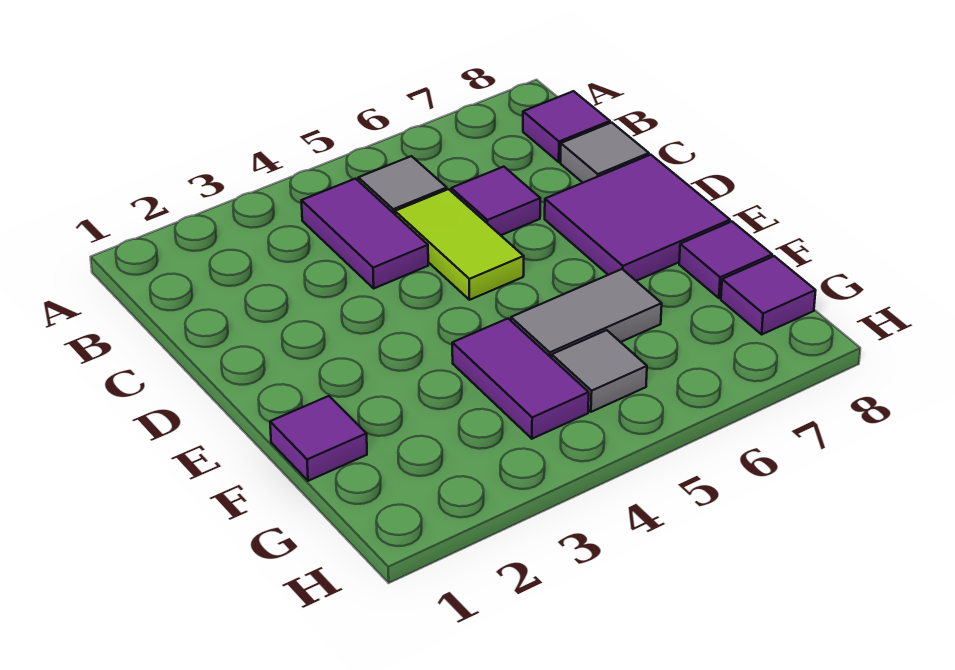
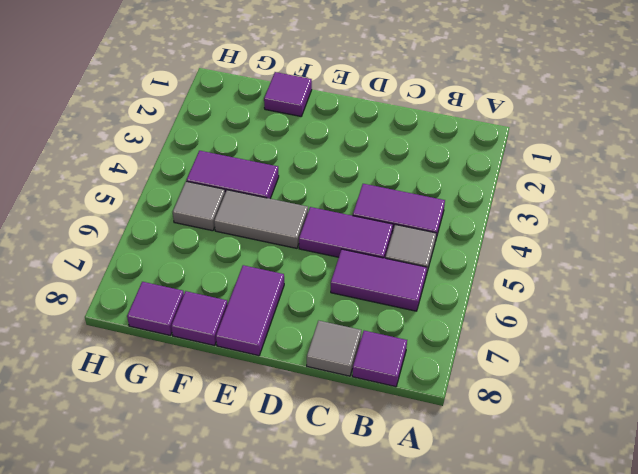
lime 1x2 tile [395,189,524,300] -> purple 1x2 tile [299,207,393,258]
purple 1x1 tile [451,167,540,235] -> purple 1x2 tile [331,249,427,311]
purple 2x2 tile [545,155,730,281] -> purple 1x2 tile [216,265,284,356]
grey 1x2 tile [511,269,662,358] -> grey 1x2 tile turned to [214,190,308,248]

